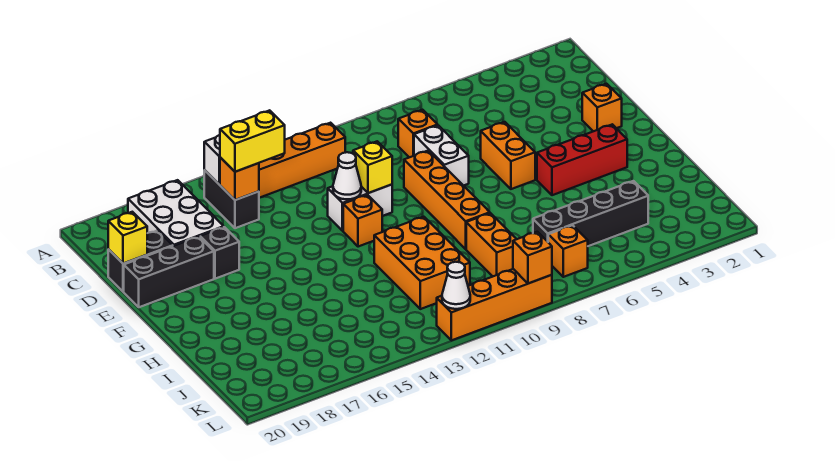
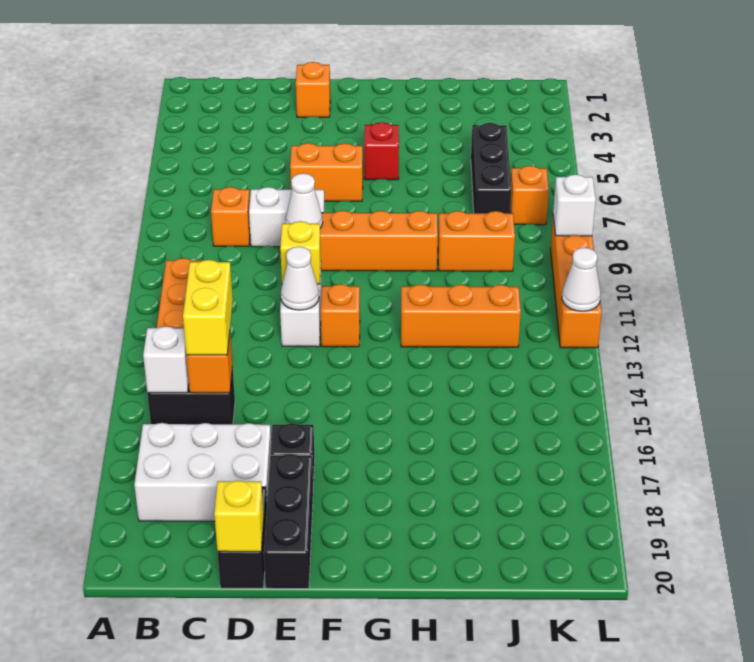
none -> white 1x1 cone [286,173,323,228]
red 1x3 brick [537,124,627,195] -> red 1x1 brick [364,122,399,180]
orange 2x3 brick [374,217,470,309] -> orange 1x3 brick [401,284,521,347]
black 1x4 brick [533,181,648,246] -> black 1x3 brick [471,123,511,213]
orange 1x1 brick [513,232,552,284] -> white 1x1 brick [553,174,596,236]

